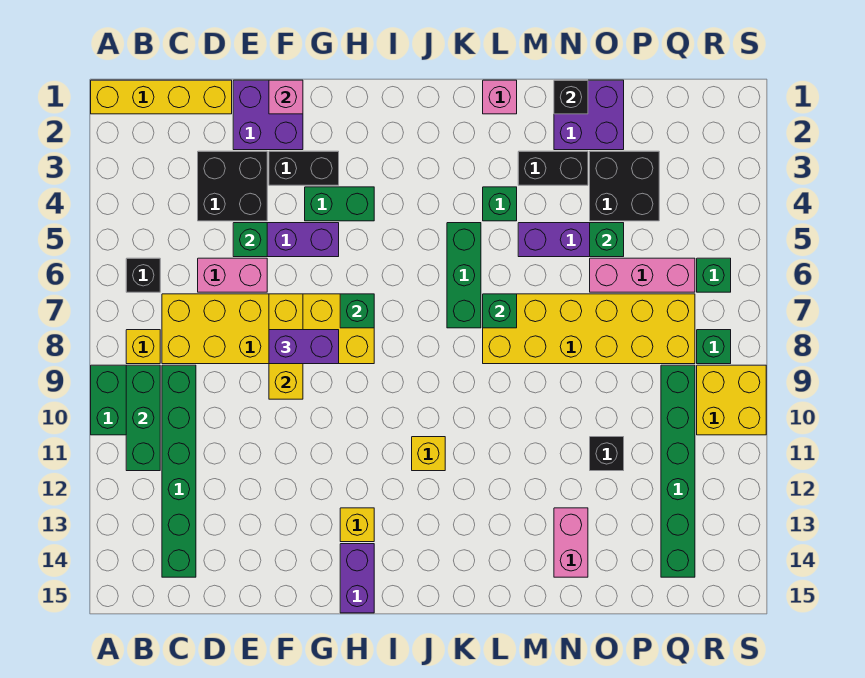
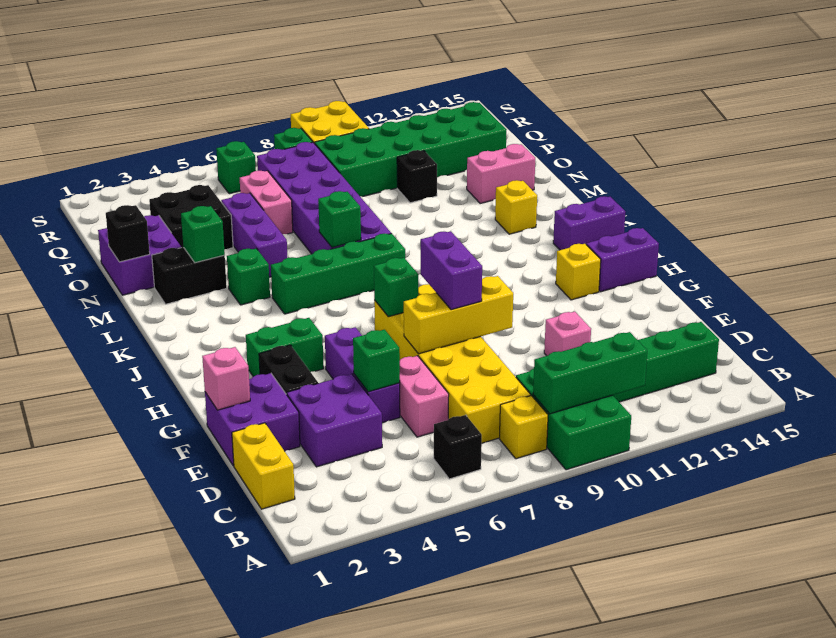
yellow 1x4 brick [91,80,232,114] -> yellow 1x2 brick [232,423,295,509]
black 2x2 brick [198,151,267,221] -> purple 2x2 brick [287,374,382,467]
green 1x2 brick [305,187,374,221] -> green 1x2 brick turned to [246,318,324,377]
yellow 1x1 brick [412,437,445,471] -> yellow 1x1 brick moved to [495,180,537,234]
none -> purple 1x2 brick [553,196,625,250]
green 1x3 brick [447,223,481,328] -> green 1x4 brick [271,233,405,314]
pink 1x1 brick [483,80,517,114] -> pink 1x1 brick moved to [544,311,591,356]
yellow 2x6 brick [483,294,695,364] -> purple 2x6 brick [257,142,391,254]
black 1x2 brick [518,151,588,185] -> black 1x2 brick turned to [152,247,227,304]
green 1x1 brick [590,223,624,257] -> green 1x1 brick moved to [181,206,225,263]
pink 1x3 brick [590,258,695,292] -> pink 1x2 brick [240,171,293,234]
green 1x6 brick [661,365,695,577] -> green 2x6 brick [315,102,507,197]

